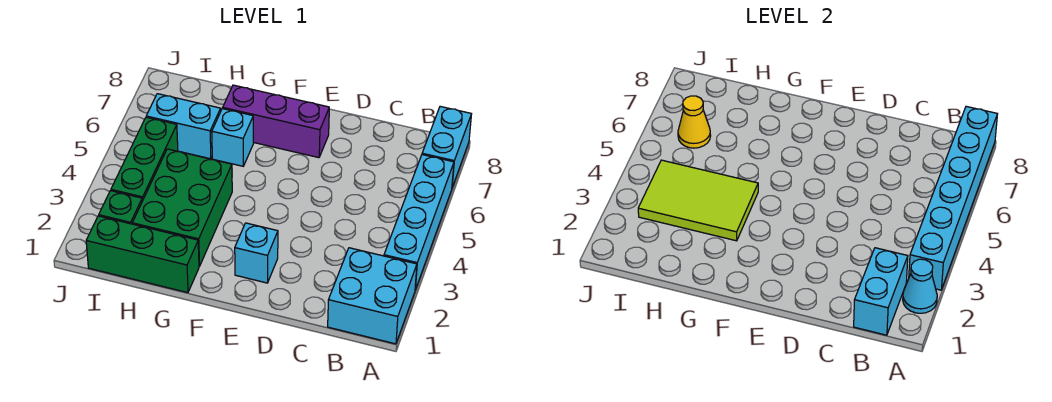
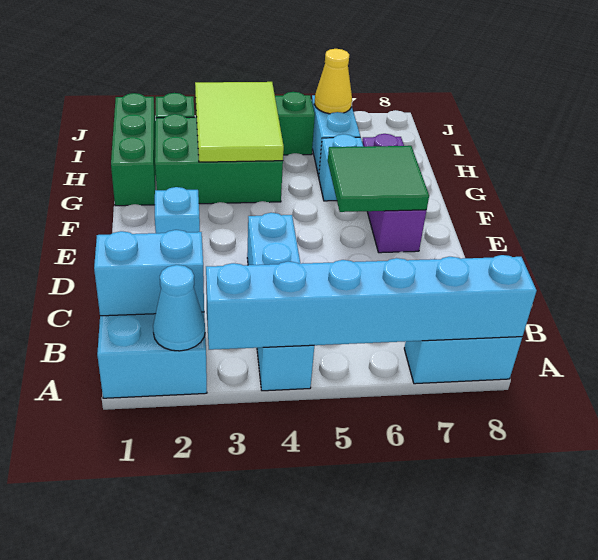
cyan 1x4 brick [384,155,454,290] -> cyan 1x4 brick turned to [247,213,314,391]
none -> green 2x2 tile [327,146,429,212]

